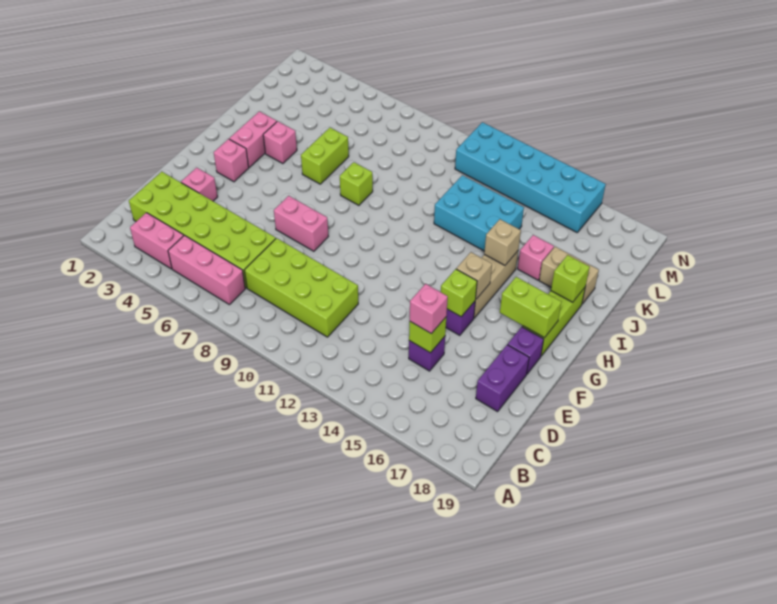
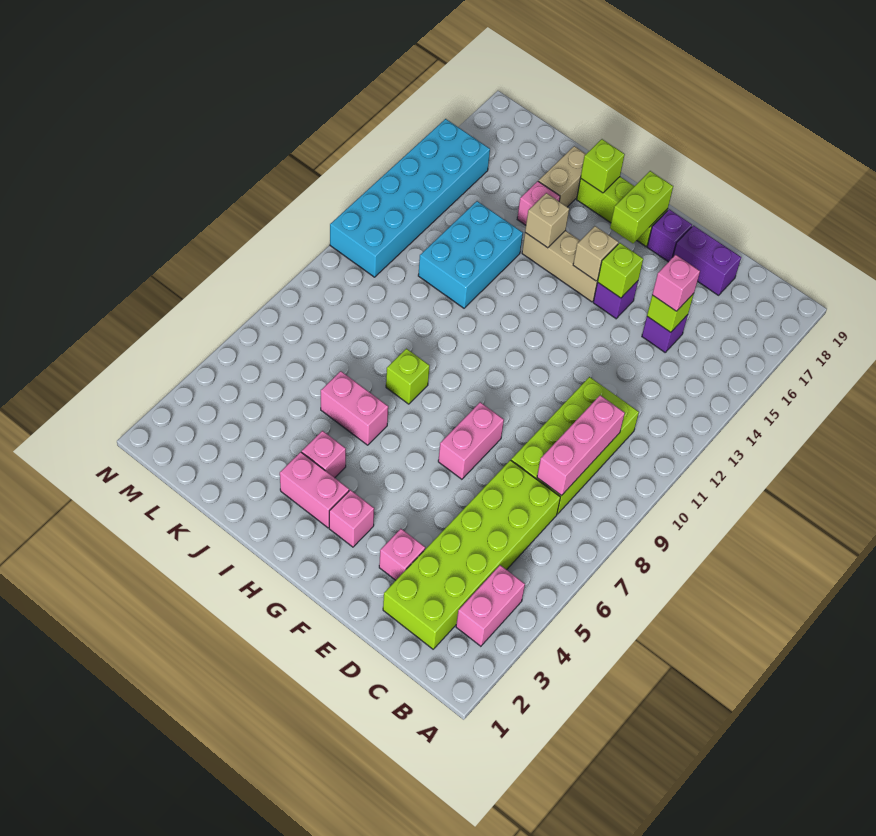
pink 1x3 brick [168,235,245,305] -> pink 1x3 brick moved to [537,395,625,496]
lime 1x2 brick [301,128,349,184] -> pink 1x2 brick [321,371,388,445]

